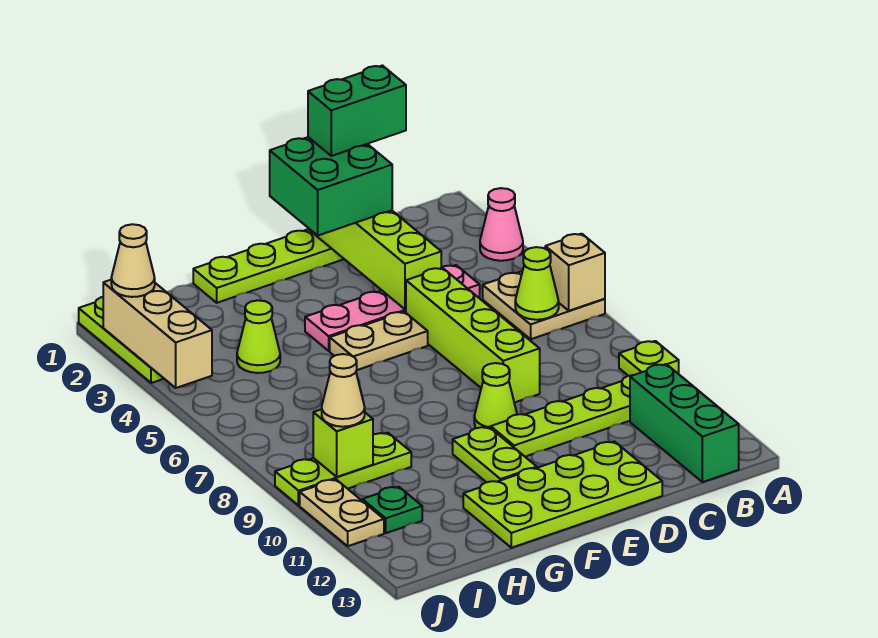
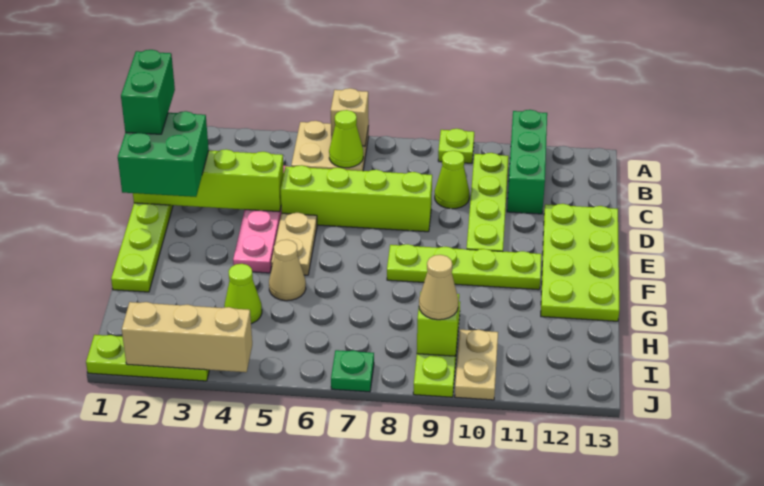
pink 1x1 cone [480,188,523,261] -> none
green 1x3 brick [630,364,739,482] -> green 1x3 brick turned to [507,110,547,214]
lime 1x1 cone [474,363,517,428] -> lime 1x1 cone moved to [435,151,469,209]
lime 1x2 plate [453,427,537,482] -> lime 1x4 plate [387,244,541,290]
green 1x1 plate [362,487,422,533] -> green 1x1 plate moved to [331,350,374,392]
tan 1x1 cone [111,224,155,297] -> tan 1x1 cone moved to [269,240,306,301]
tan 1x2 plate [300,479,384,546] -> tan 1x2 plate turned to [455,330,498,400]

